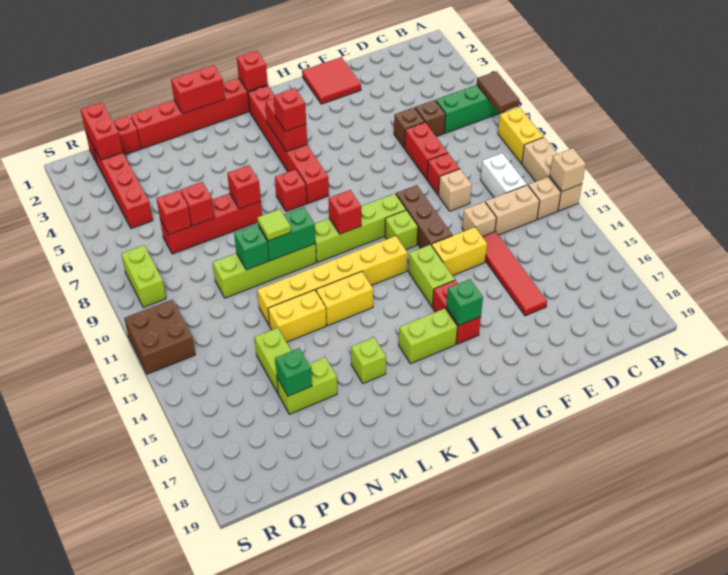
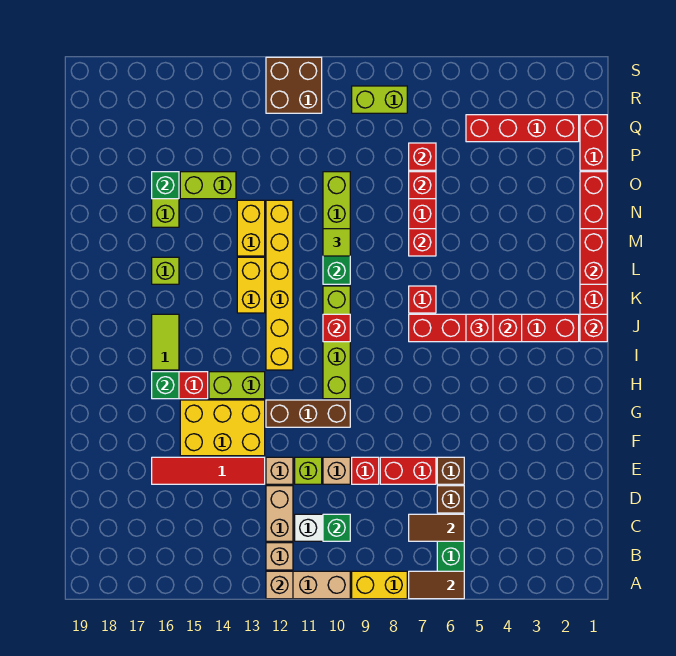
none -> brown 1x2 tile [409,514,464,541]
red 2x2 tile [302,57,361,104] -> none
yellow 1x2 brick [432,227,487,276] -> yellow 2x3 brick [180,400,265,456]
lime 1x1 brick [385,210,418,250] -> lime 1x1 brick moved to [295,457,322,484]
lime 1x2 brick [399,308,458,364] -> lime 1x2 tile [152,314,179,370]
green 1x1 brick [234,225,269,270] -> green 1x1 brick moved to [323,514,350,541]
red 1x2 brick [81,102,123,160] -> none

